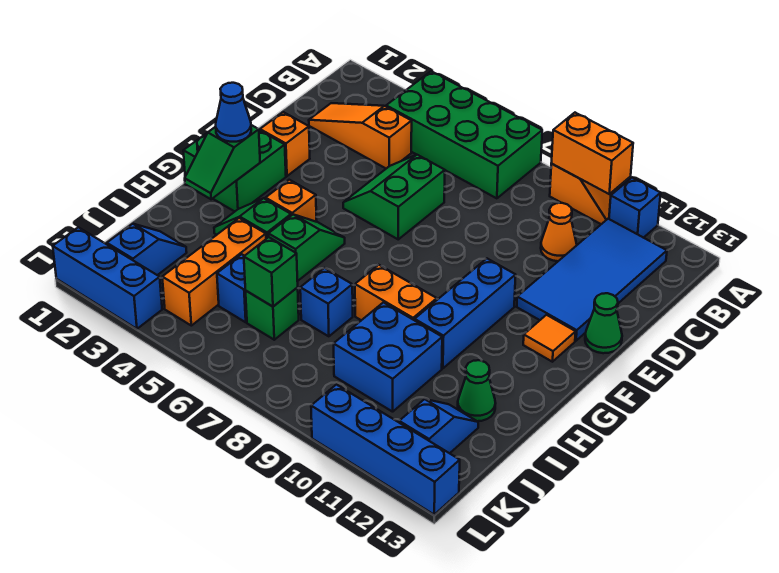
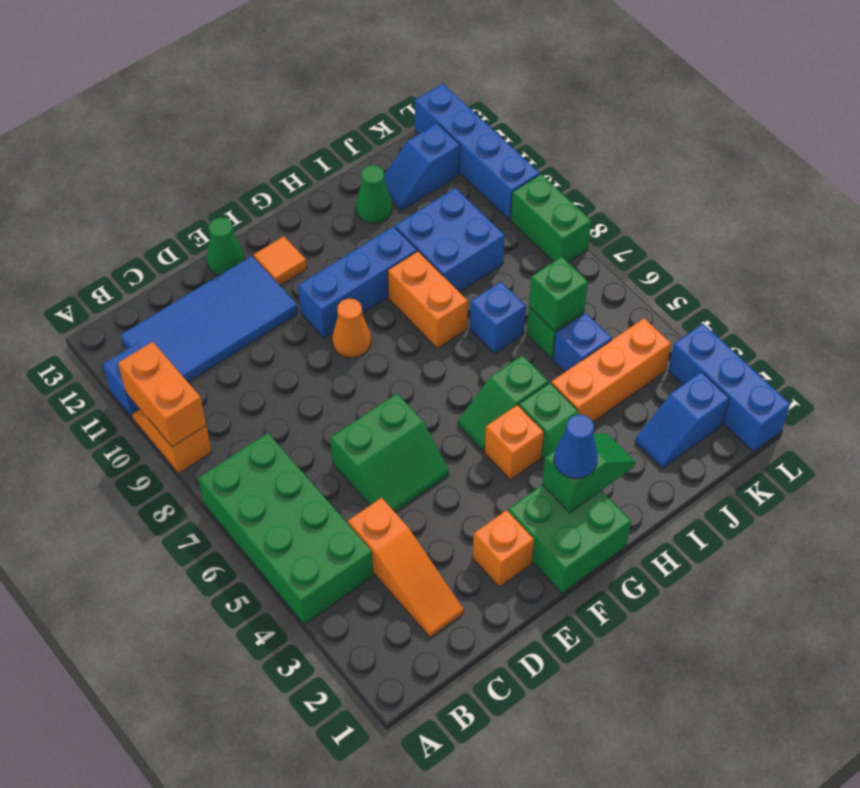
orange 1x1 cone [541,203,577,261] -> orange 1x1 cone moved to [332,299,371,358]
none -> green 1x2 brick [511,174,591,263]

